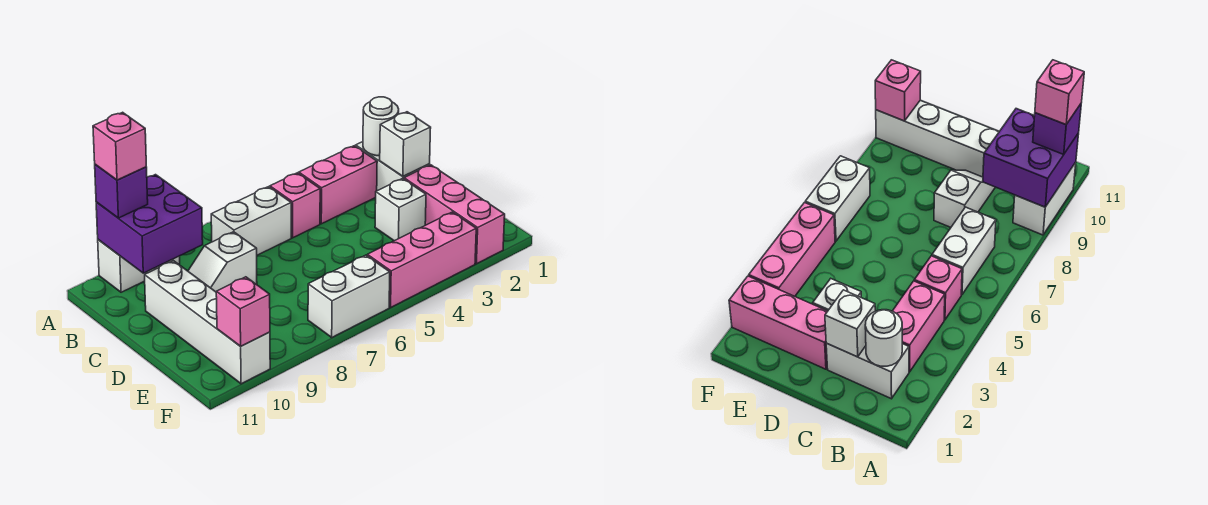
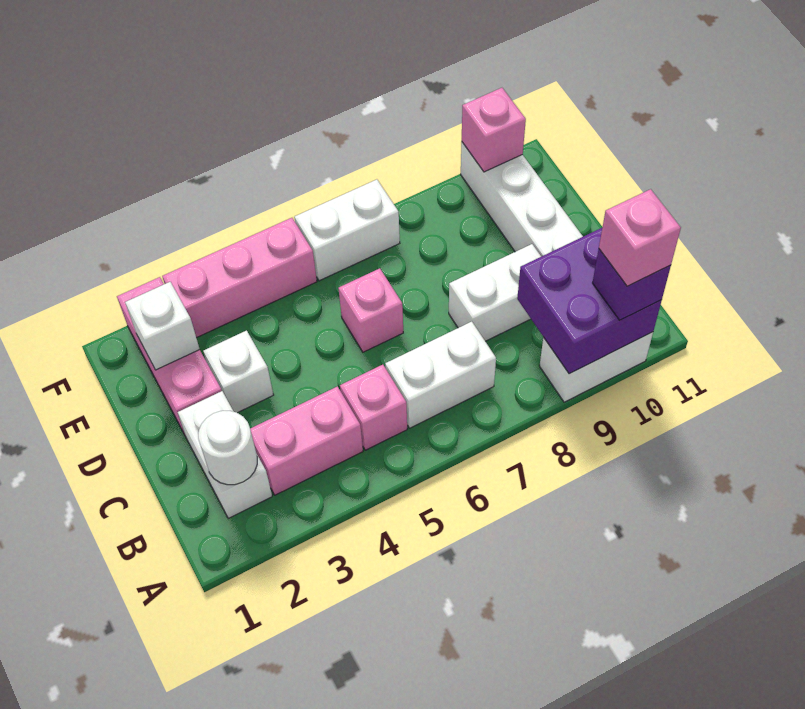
white 1x1 brick [380,112,431,176] -> white 1x1 brick moved to [125,282,200,370]
white 1x2 slope [188,232,257,292] -> white 1x2 brick [449,244,541,341]
none -> pink 1x1 brick [338,268,403,352]

